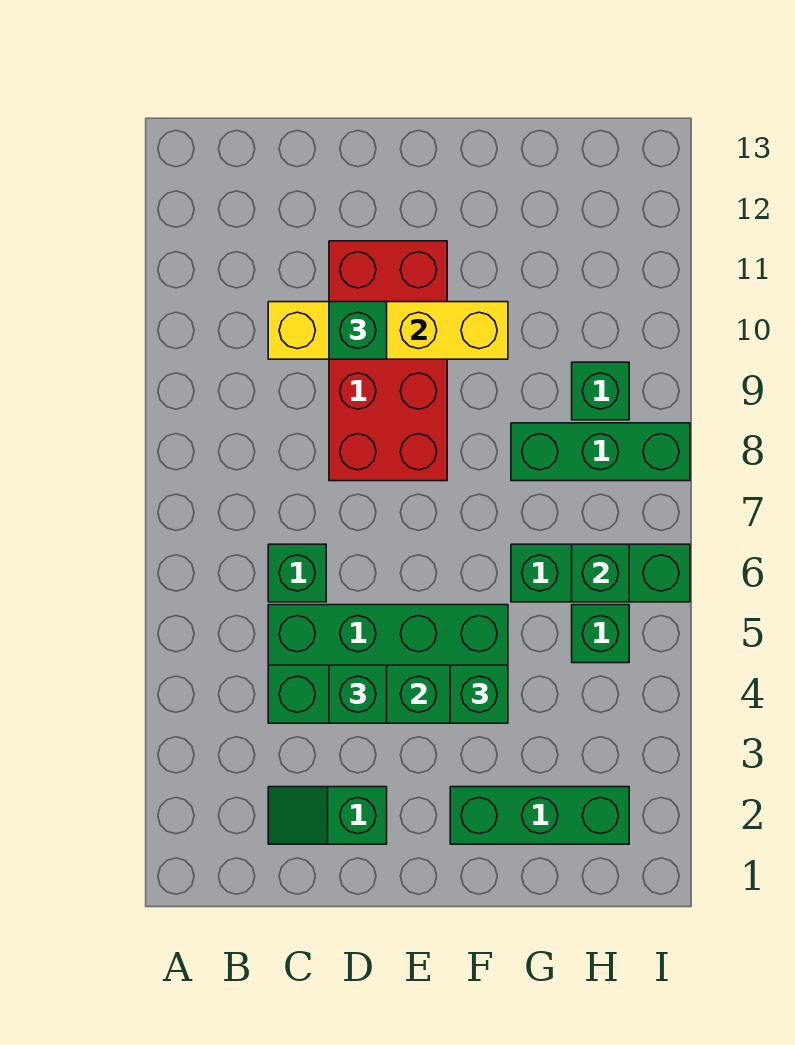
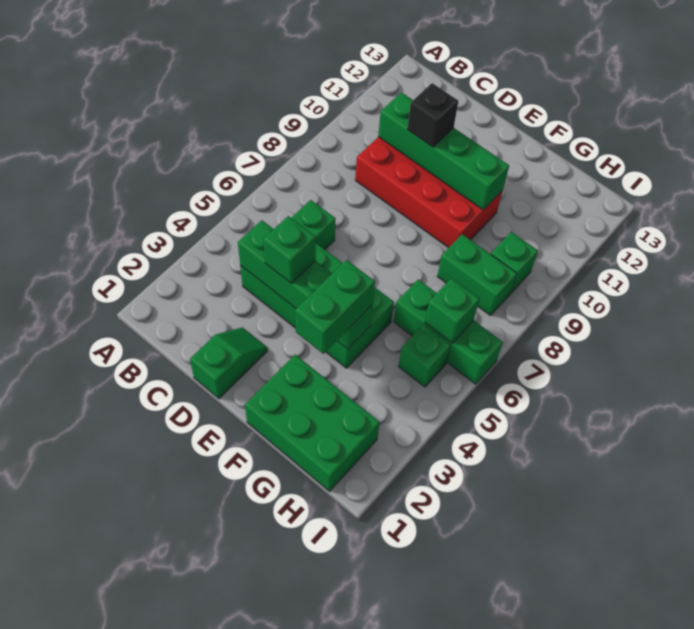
green 1x2 slope [268,787,387,844] -> green 1x2 slope turned to [190,327,268,399]
yellow 1x4 brick [268,302,508,359] -> green 1x4 brick [378,92,509,210]
red 2x4 brick [329,241,447,481] -> red 2x4 brick turned to [355,137,503,248]
green 1x1 brick [329,302,387,359] -> black 1x1 brick [407,83,459,147]
green 1x3 brick [450,787,629,844] -> green 2x3 brick [245,355,380,491]
green 1x1 brick [450,665,508,723] -> green 1x2 brick [295,260,375,354]
green 1x3 brick [511,423,690,481] -> green 1x2 brick [437,234,517,316]

